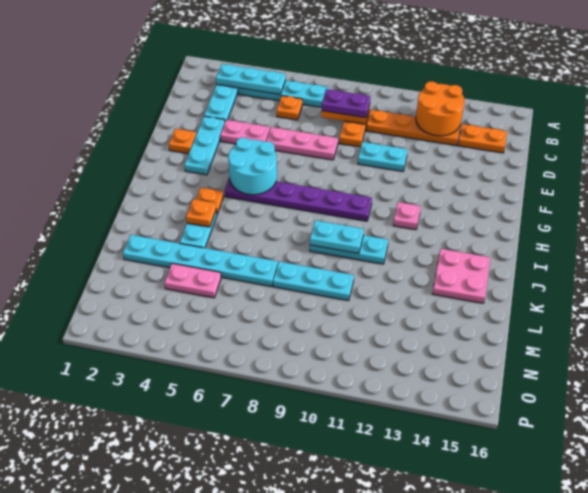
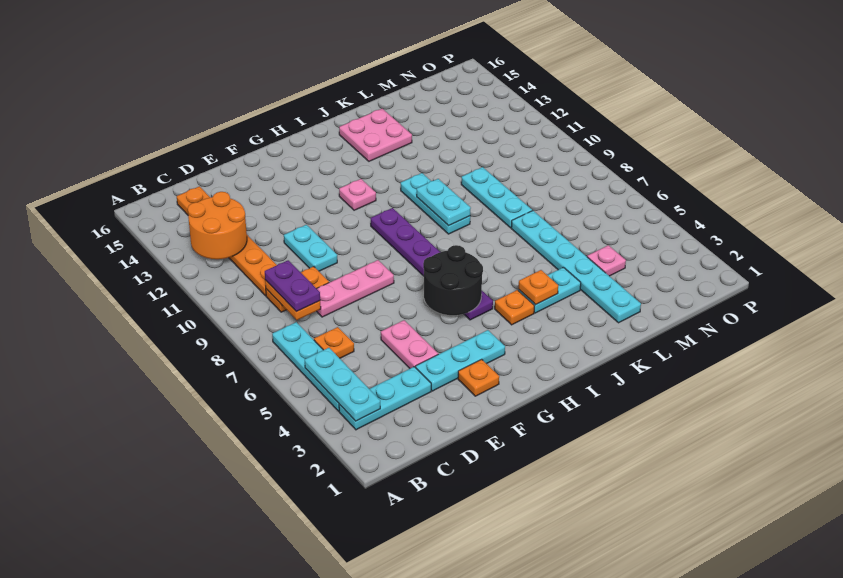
pink 1x3 plate [266,127,338,160] -> pink 1x3 plate turned to [317,260,394,317]
cyan 2x2 round brick [228,138,277,195] -> black 2x2 round brick [423,245,483,315]
pink 1x2 plate [164,263,221,298] -> pink 1x1 plate [587,245,626,276]

